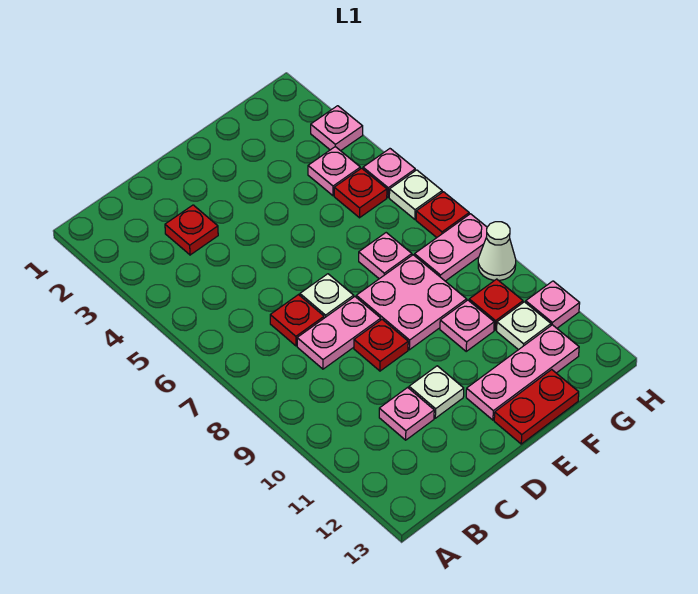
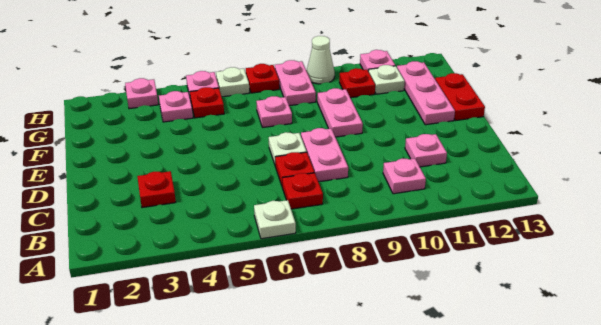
red 1x1 plate [354,320,408,371] -> red 1x1 plate moved to [282,173,323,209]
white 1x1 plate [409,366,464,418] -> white 1x1 plate moved to [254,200,296,239]
pink 2x2 plate [356,255,467,350] -> pink 1x2 plate [317,88,363,137]
pink 1x1 plate [440,300,494,351] -> pink 1x1 plate moved to [383,158,426,194]

